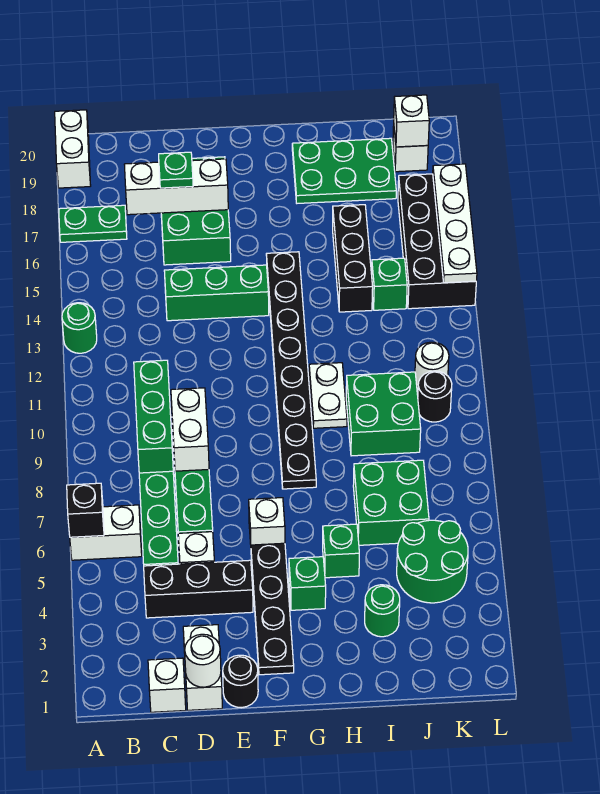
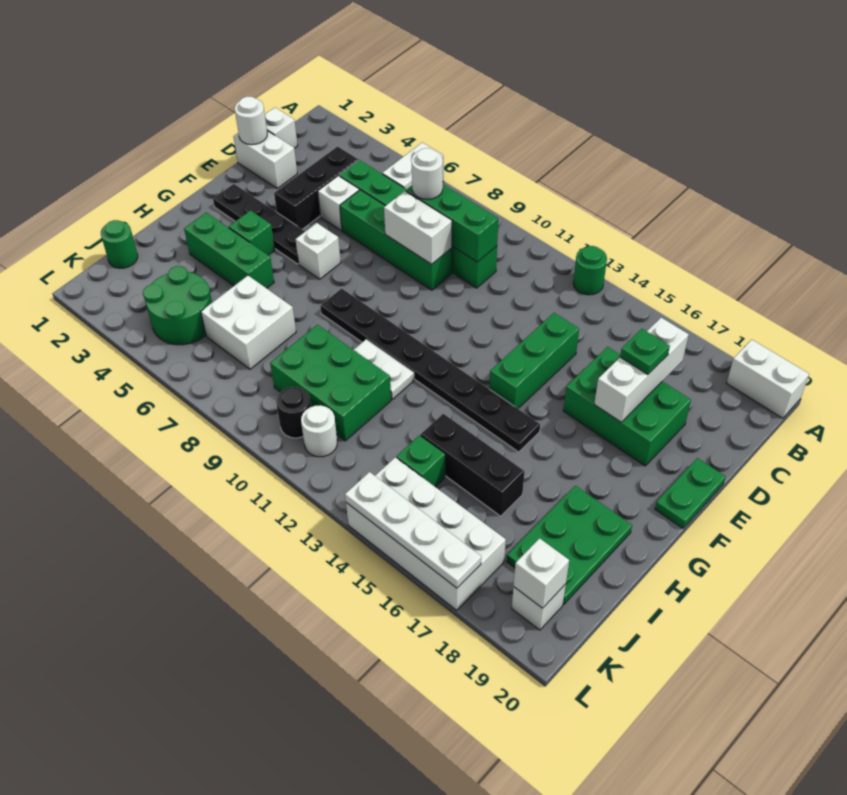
black 1x1 brick [67,483,104,537] -> none
green 1x2 plate [59,205,127,242] -> green 1x2 plate moved to [655,458,726,528]
none -> white 1x1 round brick [411,148,443,199]
black 1x1 round brick [223,655,258,708] -> none
green 1x1 brick [323,524,359,578] -> green 1x3 brick [184,213,274,288]
green 1x1 round brick [365,585,400,637] -> green 1x1 round brick moved to [101,220,138,268]
green 2x2 brick [353,460,429,545] -> white 2x2 brick [201,276,296,369]
green 2x2 brick [346,372,421,456] -> green 2x3 brick [270,324,391,441]
black 2x4 brick [398,174,476,309] -> white 2x4 brick [346,458,506,610]

